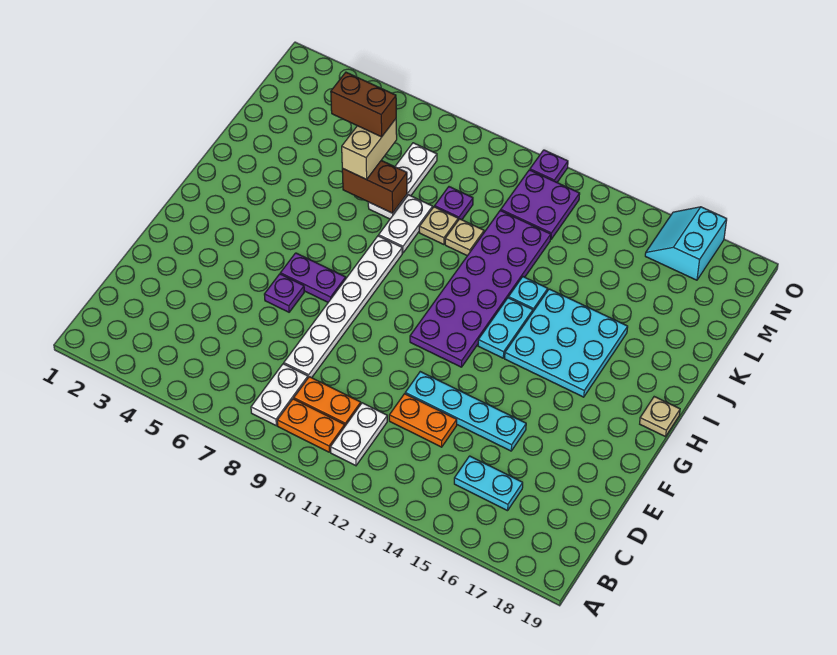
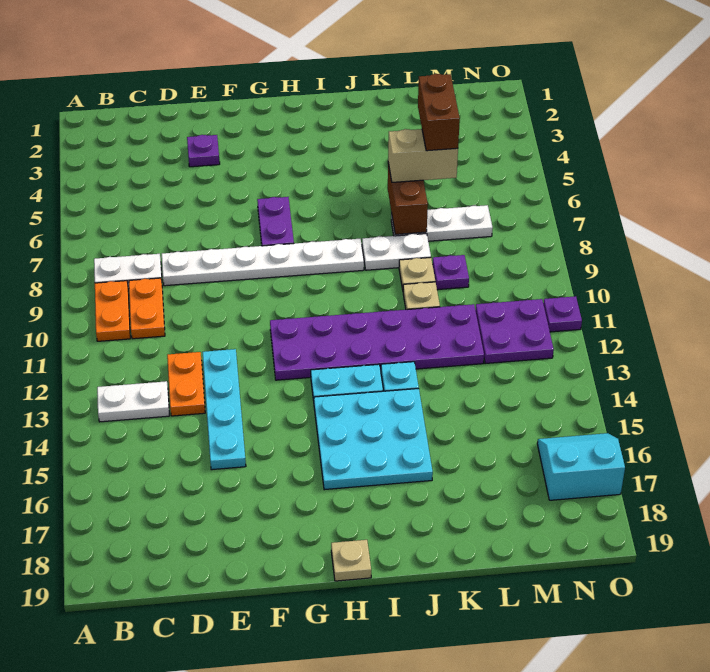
white 1x2 plate [330,403,387,466] -> white 1x2 plate moved to [97,381,169,422]
cyan 1x2 plate [454,456,523,511] -> none
purple 1x1 plate [264,274,304,312] -> purple 1x1 plate moved to [187,135,220,167]

